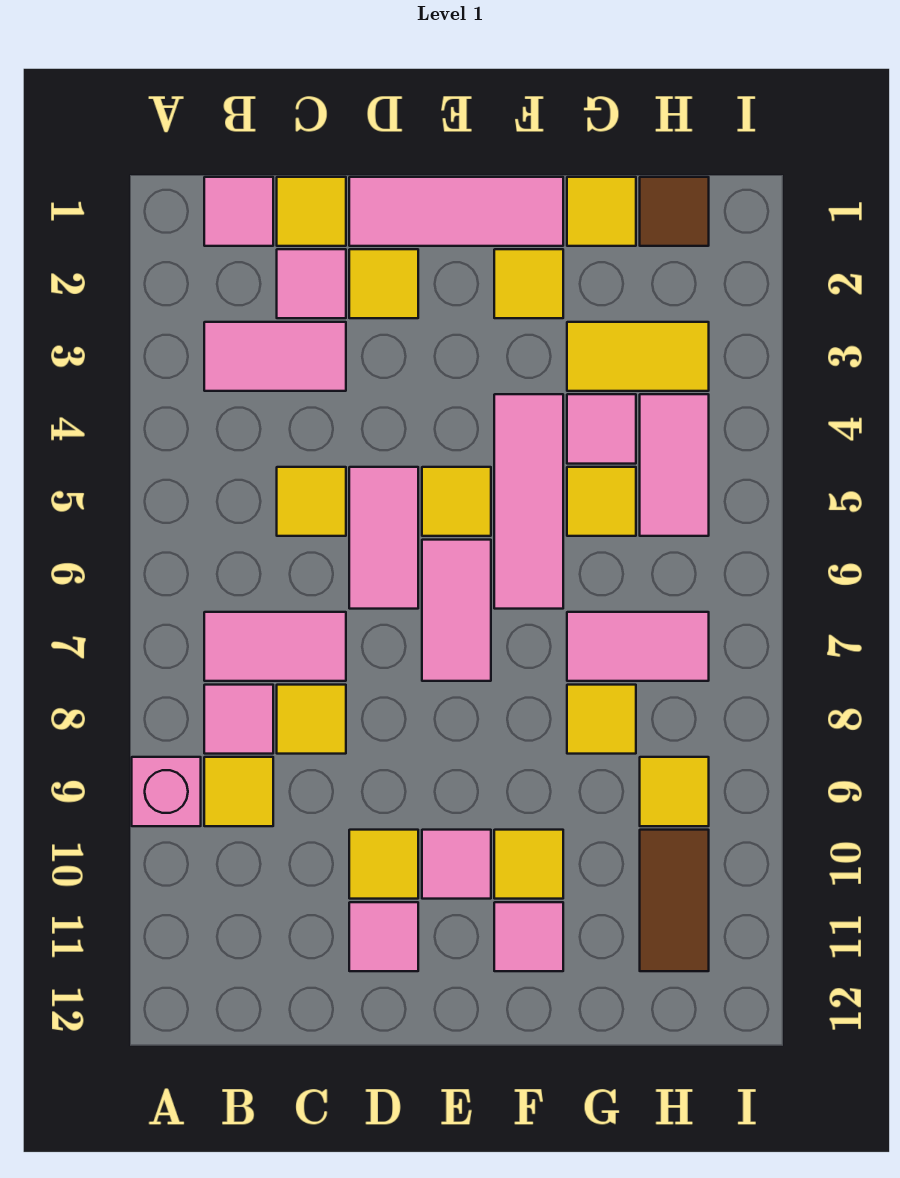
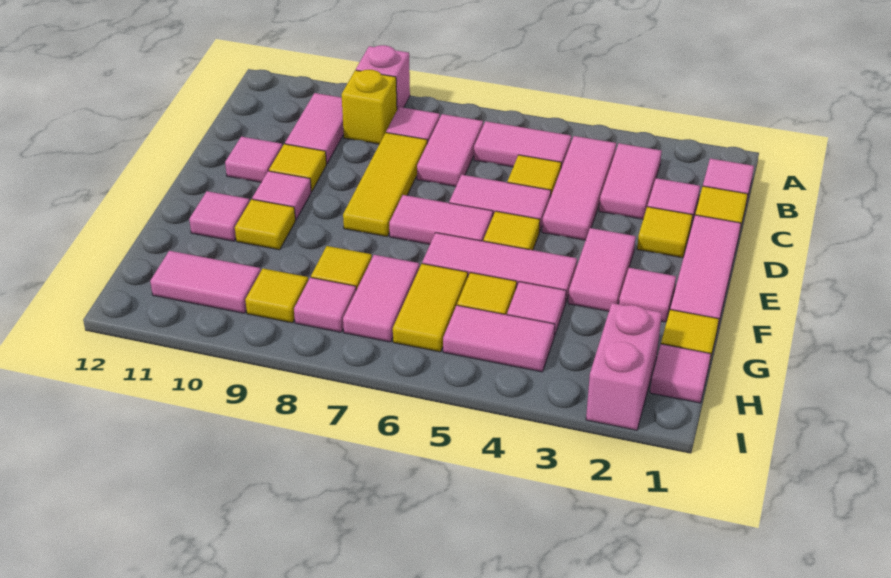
none -> pink 1x3 tile [542,136,616,240]
none -> pink 1x2 tile [474,121,571,168]
yellow 1x1 tile [204,757,273,826] -> yellow 1x1 brick [342,70,397,144]
none -> pink 1x2 tile [285,93,344,164]
yellow 1x1 tile [277,685,346,754] -> yellow 1x3 tile [343,133,427,237]
none -> pink 1x2 tile [568,228,636,311]
yellow 1x1 tile [494,249,563,318] -> pink 1x1 tile [619,268,676,322]
yellow 1x2 tile [567,322,709,391] -> yellow 1x2 tile moved to [393,264,468,352]
brown 1x1 tile [640,177,709,246] -> pink 1x1 tile [650,344,711,403]
none -> pink 1x2 brick [586,303,662,430]
none -> pink 1x1 tile [294,277,356,332]
brown 1x2 tile [640,830,709,971] -> pink 1x2 tile [150,251,261,313]

